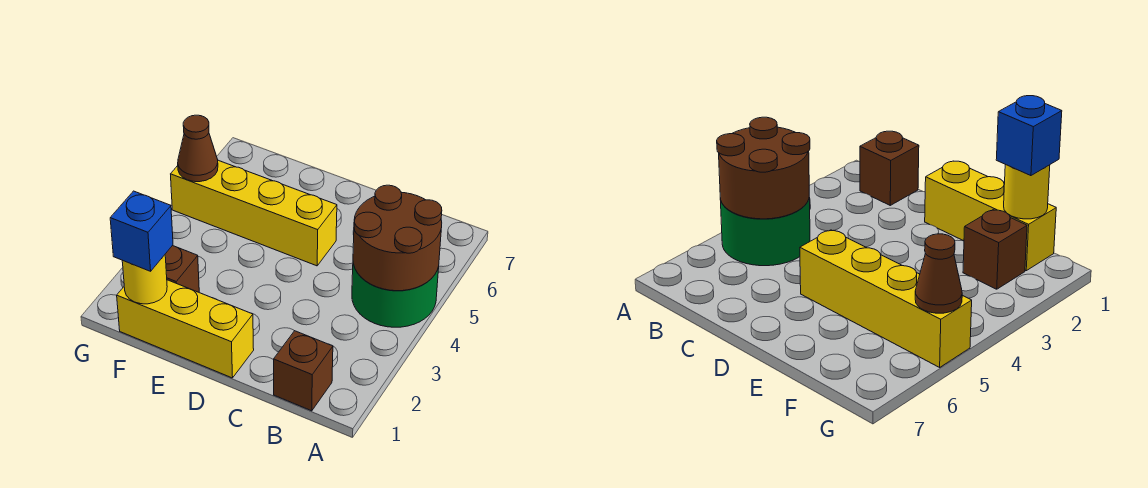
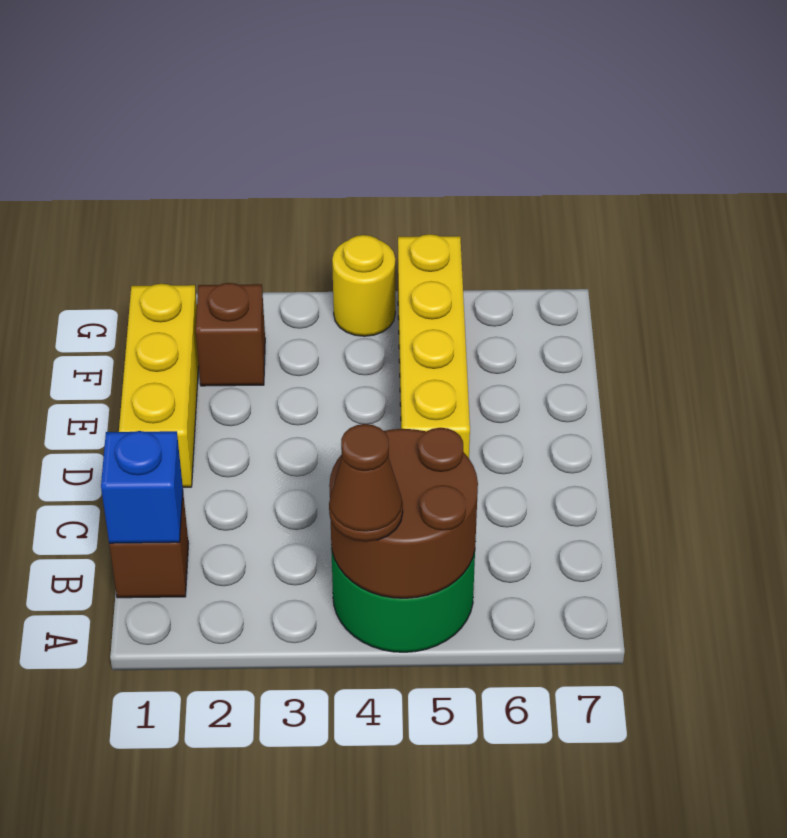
yellow 1x1 round brick [122,255,167,304] -> yellow 1x1 round brick moved to [332,235,395,336]
blue 1x1 brick [110,191,173,271] -> blue 1x1 brick moved to [101,431,183,544]
brown 1x1 cone [178,115,218,182] -> brown 1x1 cone moved to [329,424,403,542]

